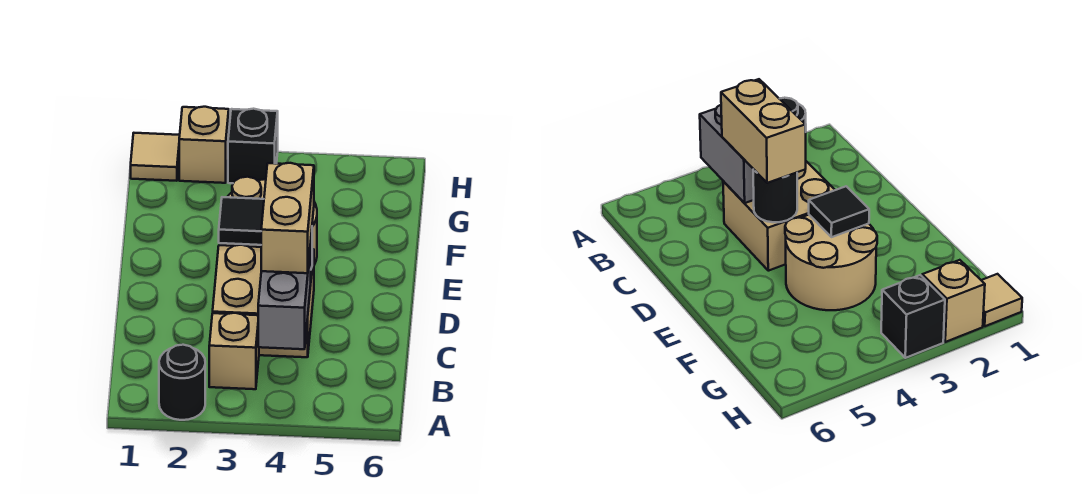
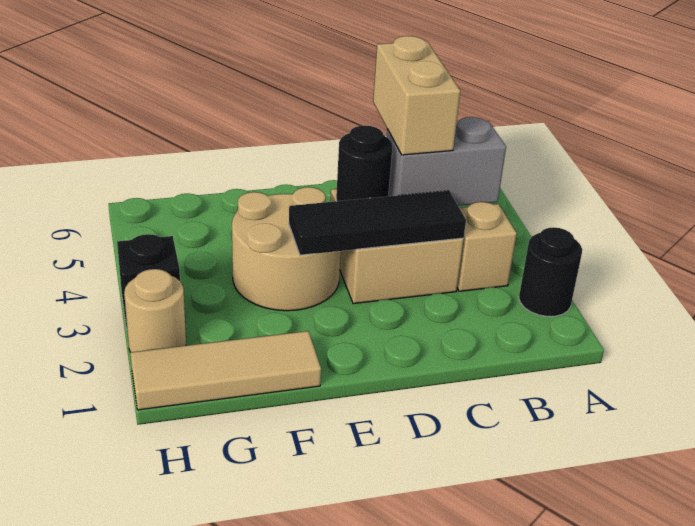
tan 1x2 brick [261,163,314,273] -> tan 1x2 brick turned to [373,36,460,155]
black 1x1 tile [219,197,264,245] -> black 1x3 tile [289,191,466,255]
tan 1x1 tile [131,133,180,181] -> tan 1x3 tile [130,331,321,410]
tan 1x1 brick [179,107,229,183] -> tan 1x1 round brick [124,269,186,352]

